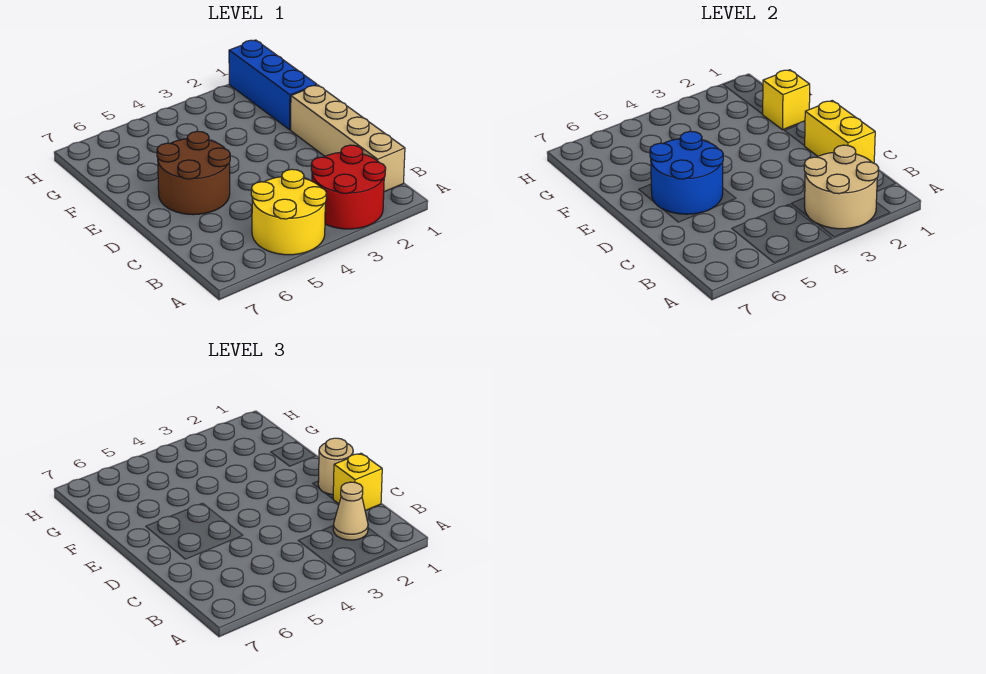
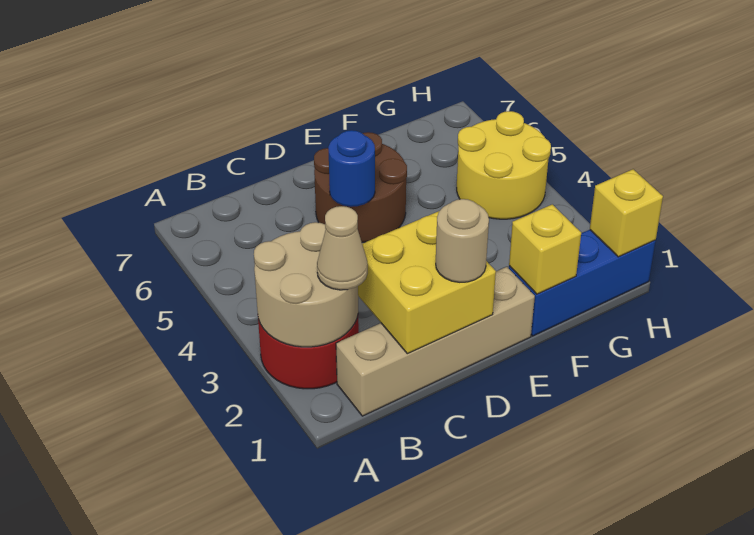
yellow 2x2 round brick [251,169,326,255] -> yellow 2x2 round brick moved to [457,111,551,219]
yellow 1x2 brick [805,101,875,163] -> yellow 2x2 brick [358,211,496,354]
yellow 1x1 brick [333,453,382,511] -> yellow 1x1 brick moved to [590,169,663,257]
blue 2x2 round brick [650,131,723,214] -> blue 1x1 round brick [328,130,375,207]

